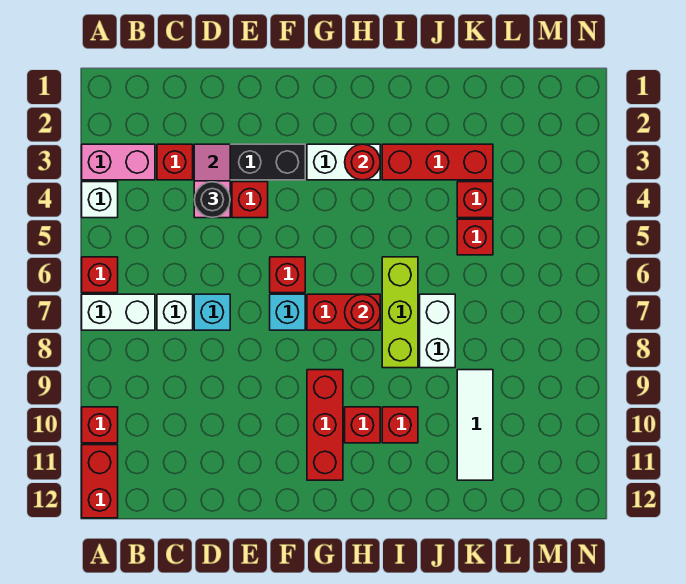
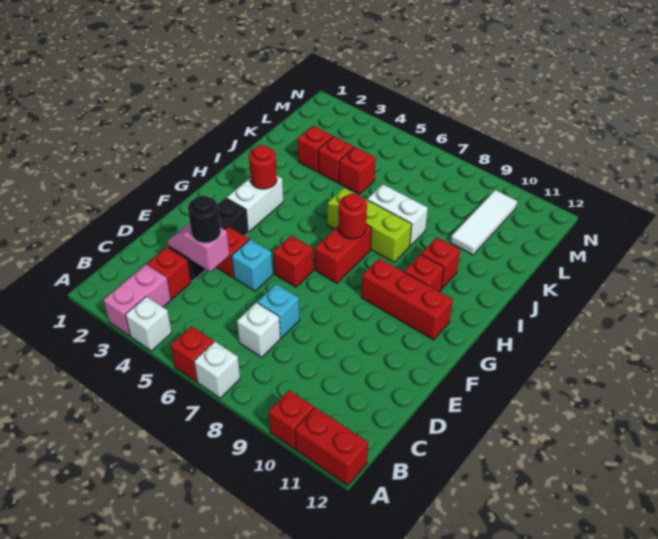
white 1x2 brick [82,294,155,330] -> white 1x1 brick [194,342,240,398]
cyan 1x1 brick [270,294,305,330] -> cyan 1x1 brick moved to [232,239,273,291]
red 1x3 brick [382,144,493,180] -> red 1x1 brick [298,126,333,172]
white 1x3 tile [457,370,493,480] -> white 1x3 tile turned to [451,190,517,255]

